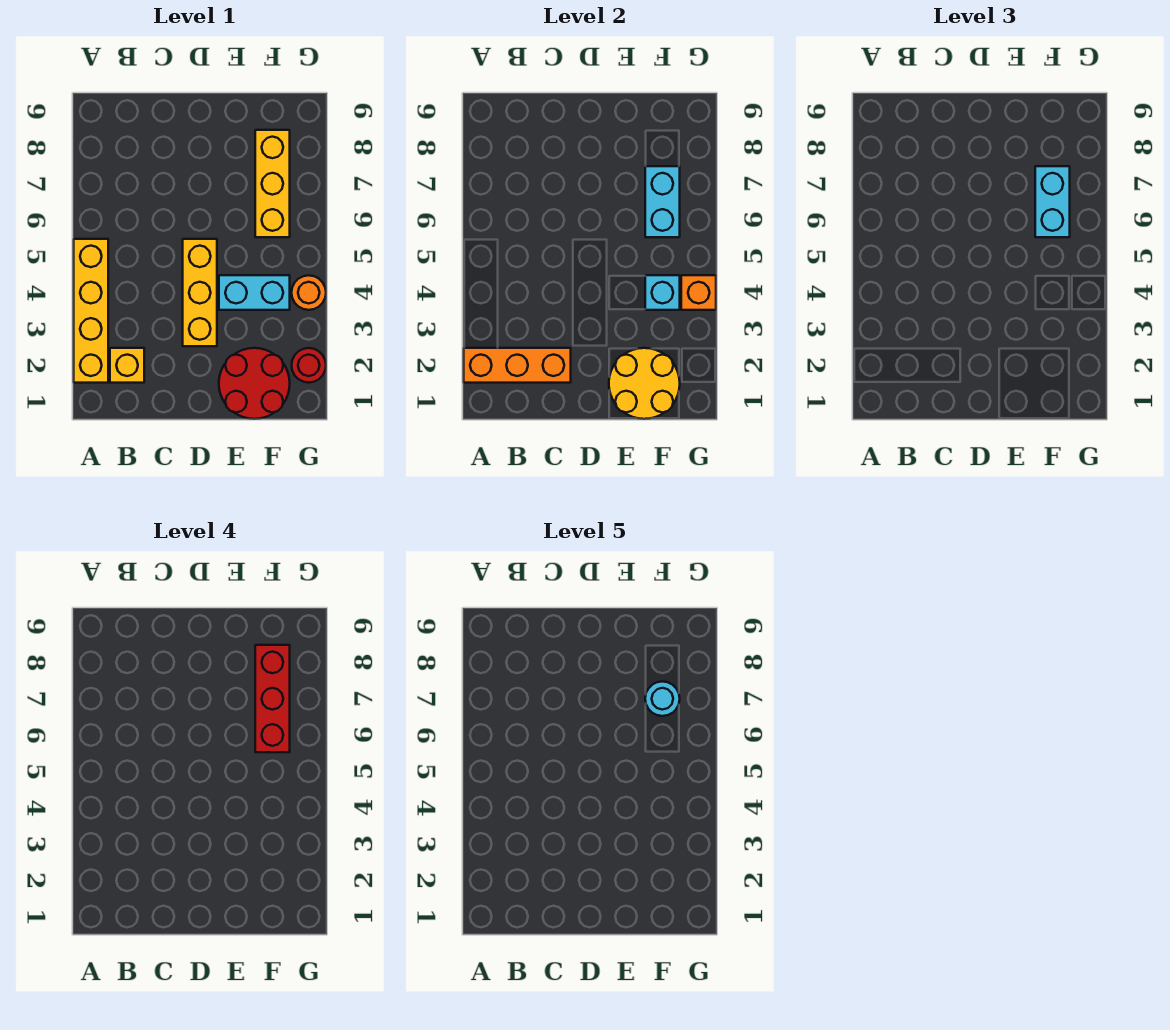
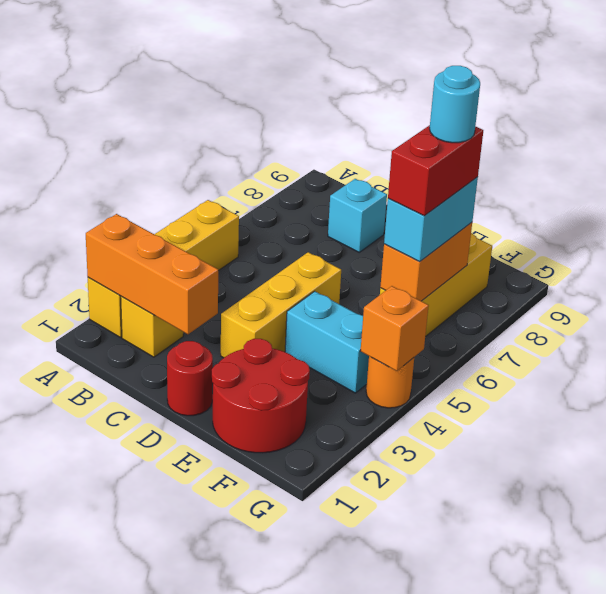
yellow 2x2 round brick [609,348,680,419] -> none
cyan 1x1 brick [645,275,680,310] -> cyan 1x1 brick moved to [328,179,387,252]
cyan 1x2 brick [645,166,680,237] -> orange 1x2 brick [380,223,472,301]
red 1x3 brick [255,645,290,752] -> red 1x2 brick [388,125,483,216]
red 1x1 round brick [292,348,326,383] -> red 1x1 round brick moved to [167,341,213,416]

